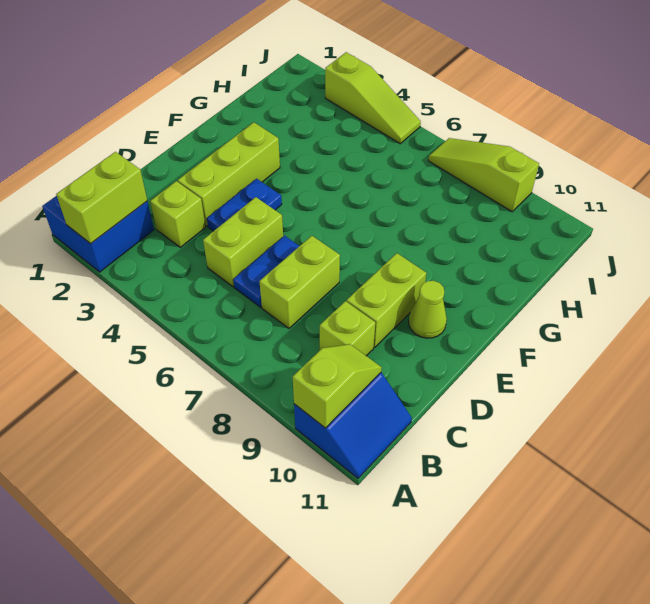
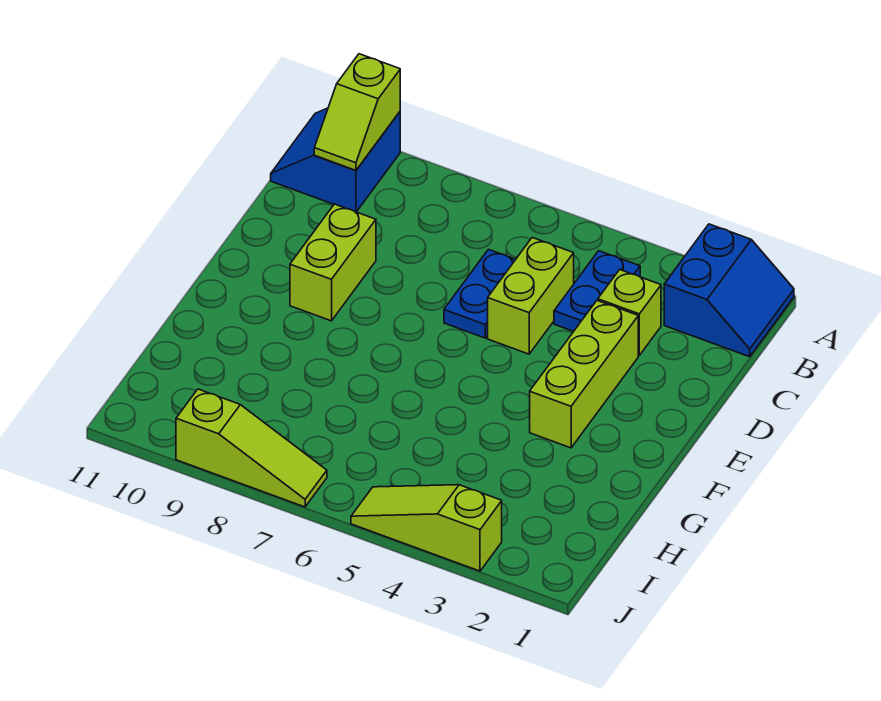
blue 2x2 brick [42,196,154,272] -> blue 2x2 slope [664,224,794,357]
lime 1x2 brick [56,152,147,244] -> none
lime 1x2 brick [259,236,340,328] -> none
lime 1x1 brick [320,301,375,356] -> none
blue 1x2 plate [207,179,282,231] -> blue 1x2 plate moved to [554,251,640,331]
lime 1x1 cone [409,281,447,338] -> none

